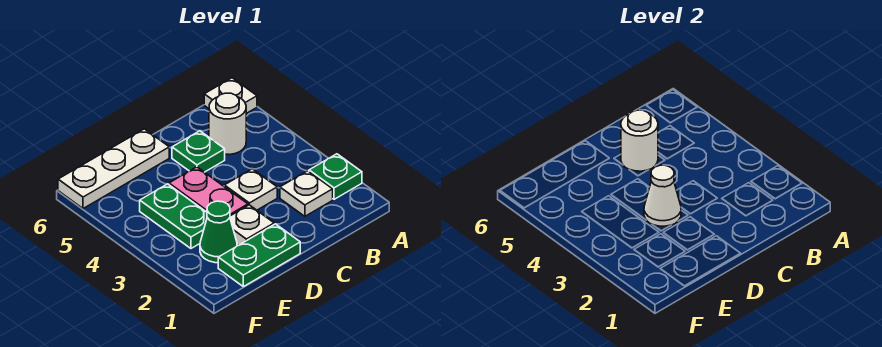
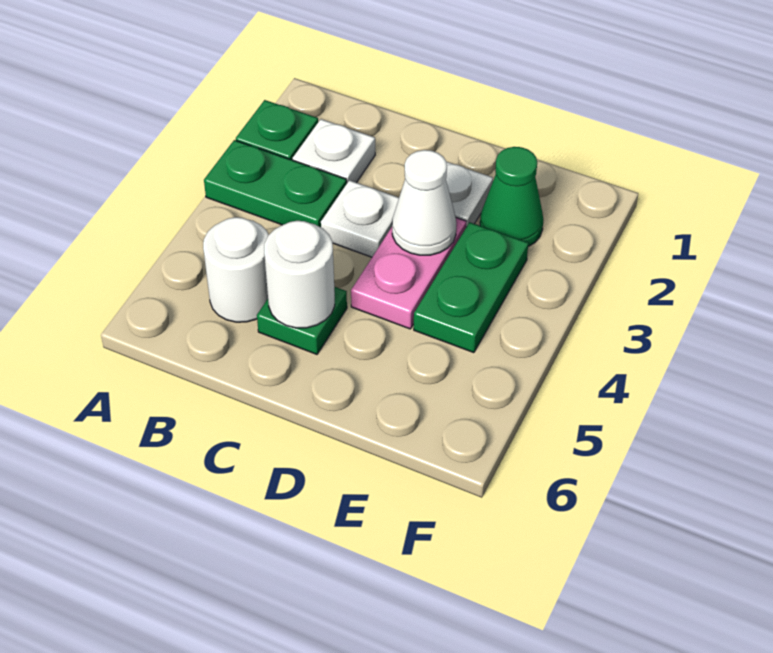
white 1x1 plate [204,78,257,113] -> none
green 1x2 plate [218,224,300,287] -> green 1x2 plate moved to [204,140,347,227]
white 1x3 plate [58,129,169,209] -> none

